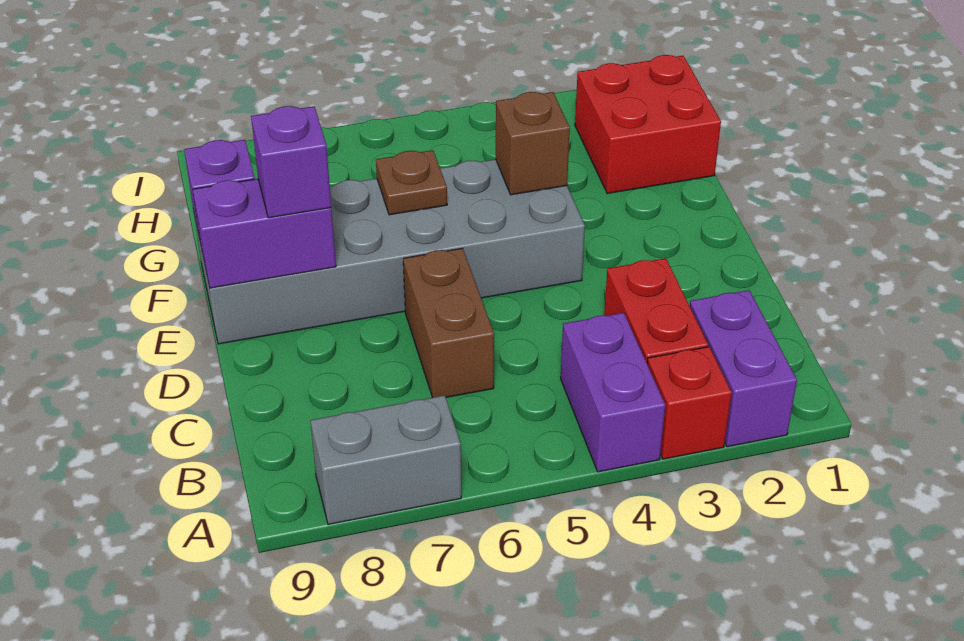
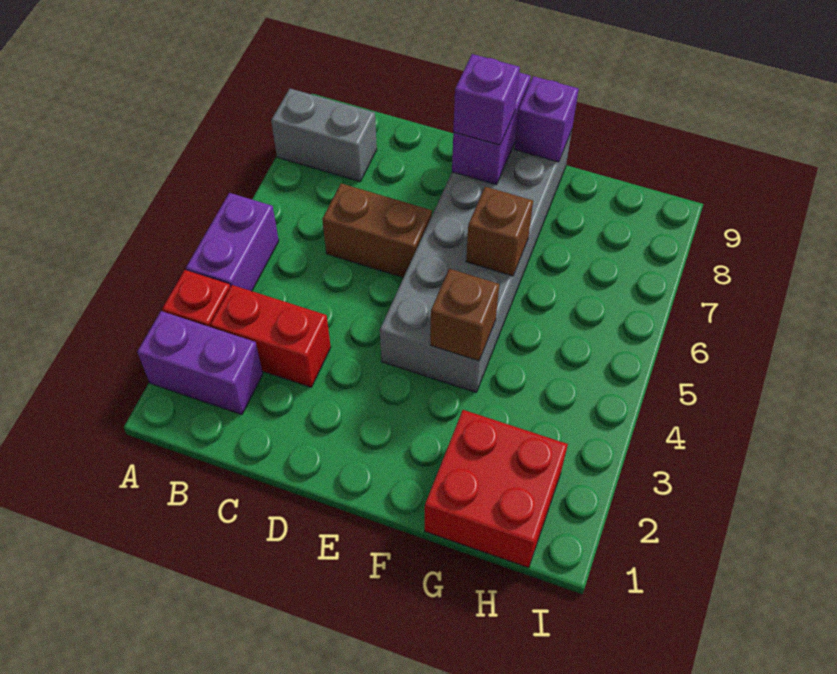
purple 1x2 brick [561,313,665,472] -> purple 1x2 brick turned to [186,193,279,291]
grey 1x2 brick [310,395,461,525] -> grey 1x2 brick turned to [271,89,377,182]
brown 1x1 plate [376,150,447,215] -> brown 1x1 brick [466,187,533,276]

